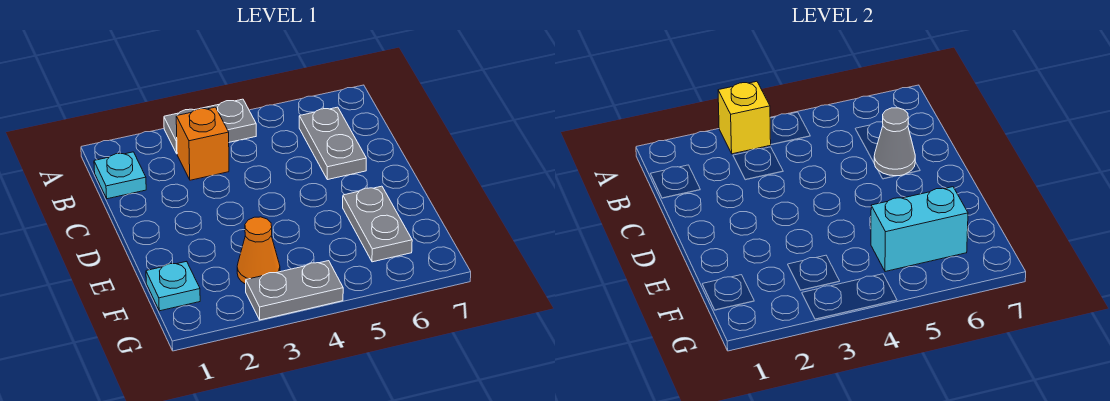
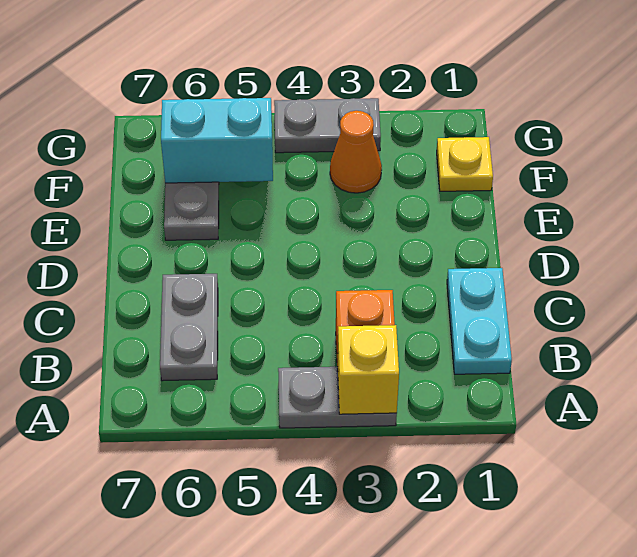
cyan 1x1 plate [94,152,146,199] -> cyan 1x2 plate [447,268,512,374]
grey 1x1 cone [874,108,915,176] -> none
cyan 1x1 plate [146,261,200,311] -> yellow 1x1 plate [437,137,493,191]

